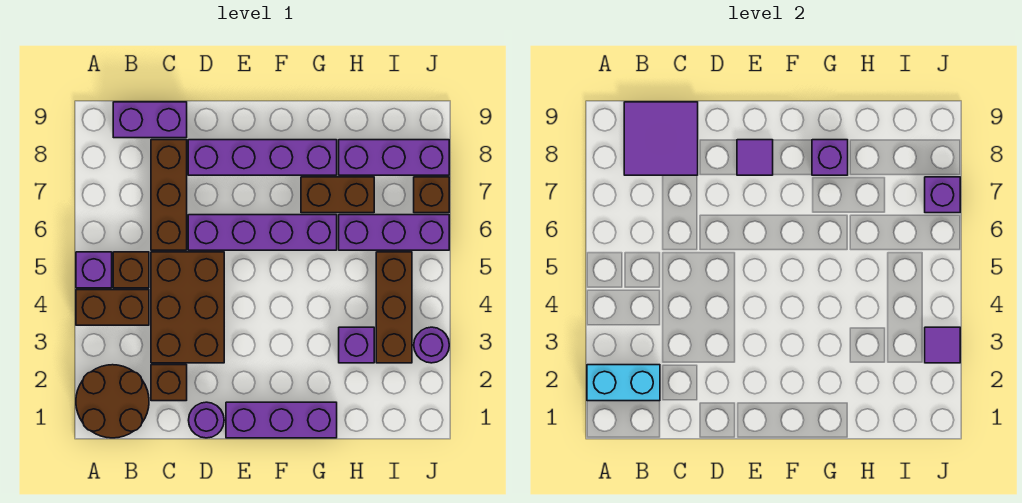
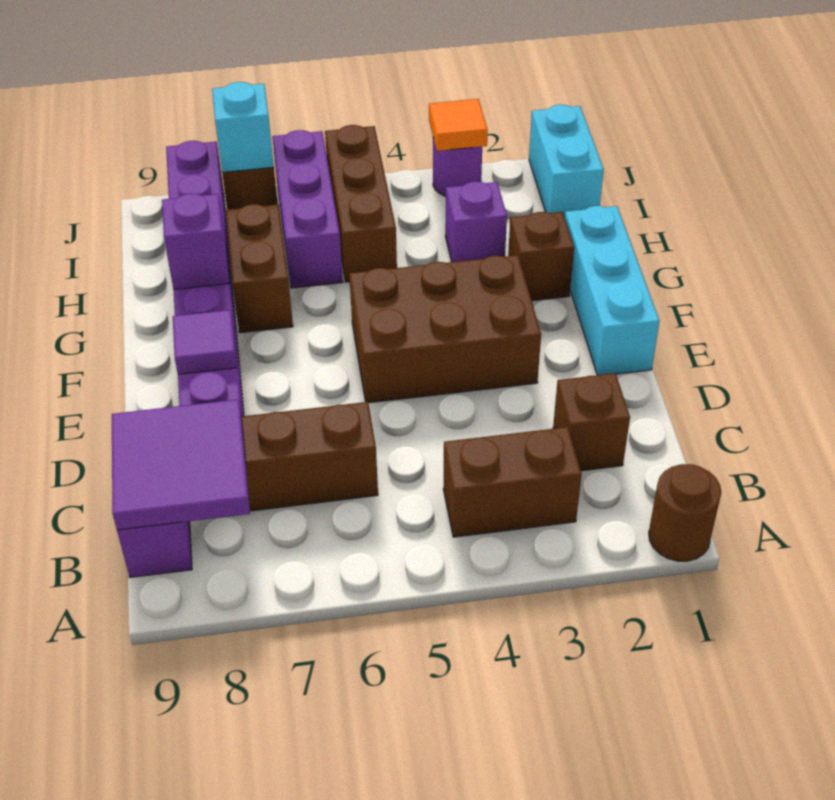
brown 2x2 round brick [76,365,149,438] -> brown 1x1 round brick [649,464,721,561]
cyan 1x2 brick [587,365,660,401] -> cyan 1x2 brick moved to [529,105,604,217]
brown 1x2 brick [76,290,149,325] -> brown 1x2 brick turned to [443,427,582,537]
purple 1x1 brick [76,252,112,288] -> none
brown 1x1 brick [113,252,149,288] -> brown 1x1 brick moved to [508,212,574,301]
brown 2x3 brick [151,252,224,363] -> brown 2x3 brick moved to [349,255,541,403]
purple 1x1 round brick [189,402,224,438] -> none
purple 1x4 brick [188,215,337,250] -> none
purple 1x3 brick [226,402,337,438] -> cyan 1x3 brick [565,206,660,375]
brown 1x3 brick [376,252,412,363] -> brown 1x3 brick turned to [325,125,397,282]
purple 1x1 tile [925,327,960,363] -> orange 1x1 tile [429,99,488,151]
purple 1x1 brick [925,177,960,213] -> cyan 1x1 brick [212,82,274,172]

